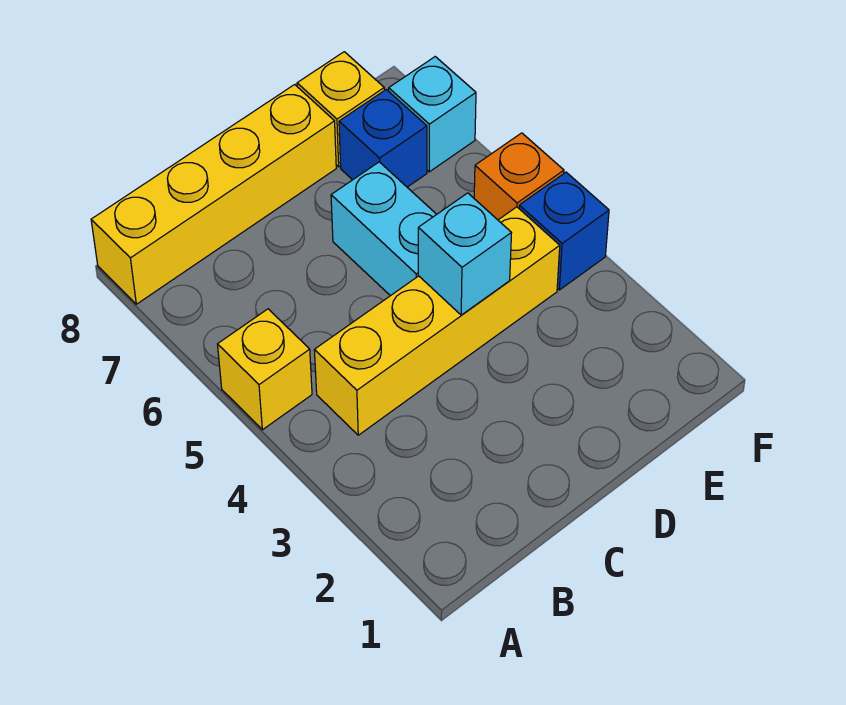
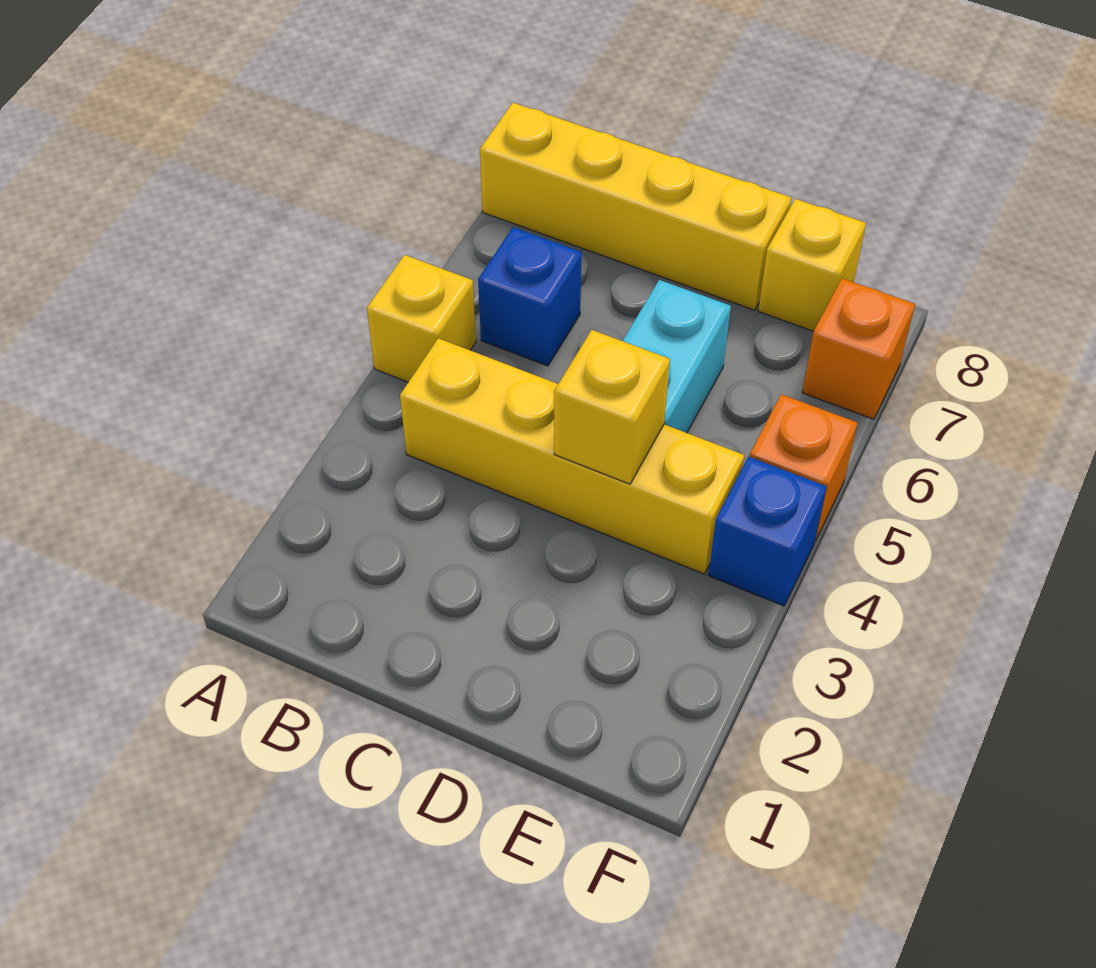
cyan 1x1 brick [418,193,511,315] -> yellow 1x1 brick [554,330,670,484]
blue 1x1 brick [339,89,427,187] -> blue 1x1 brick moved to [478,227,582,366]
cyan 1x1 brick [389,57,476,172] -> orange 1x1 brick [802,278,915,419]

